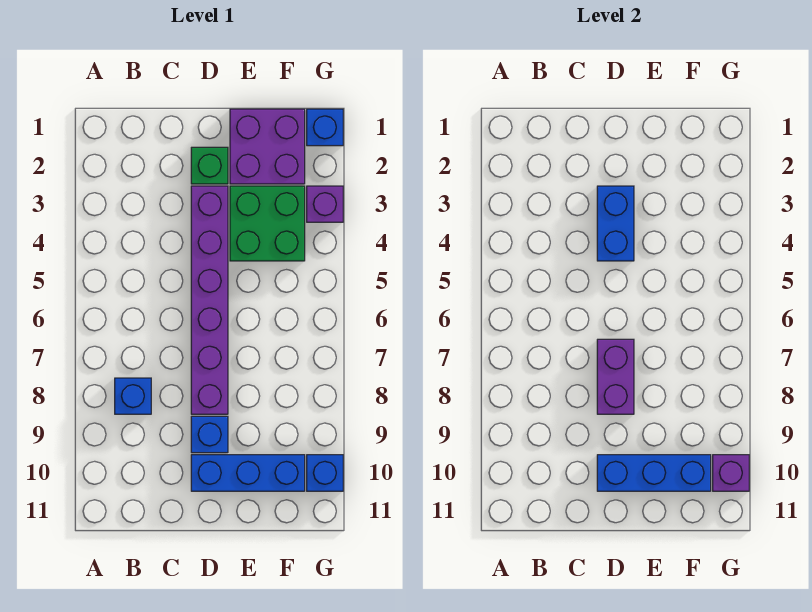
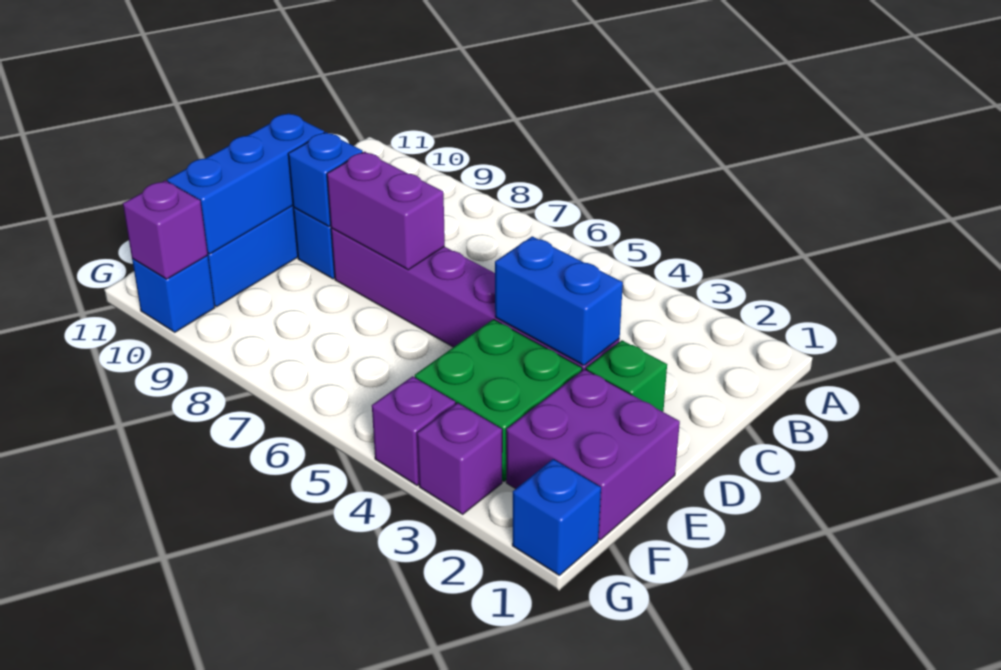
blue 1x1 brick [115,378,151,414] -> blue 1x1 brick moved to [288,132,363,227]
none -> purple 1x1 brick [372,376,456,485]

